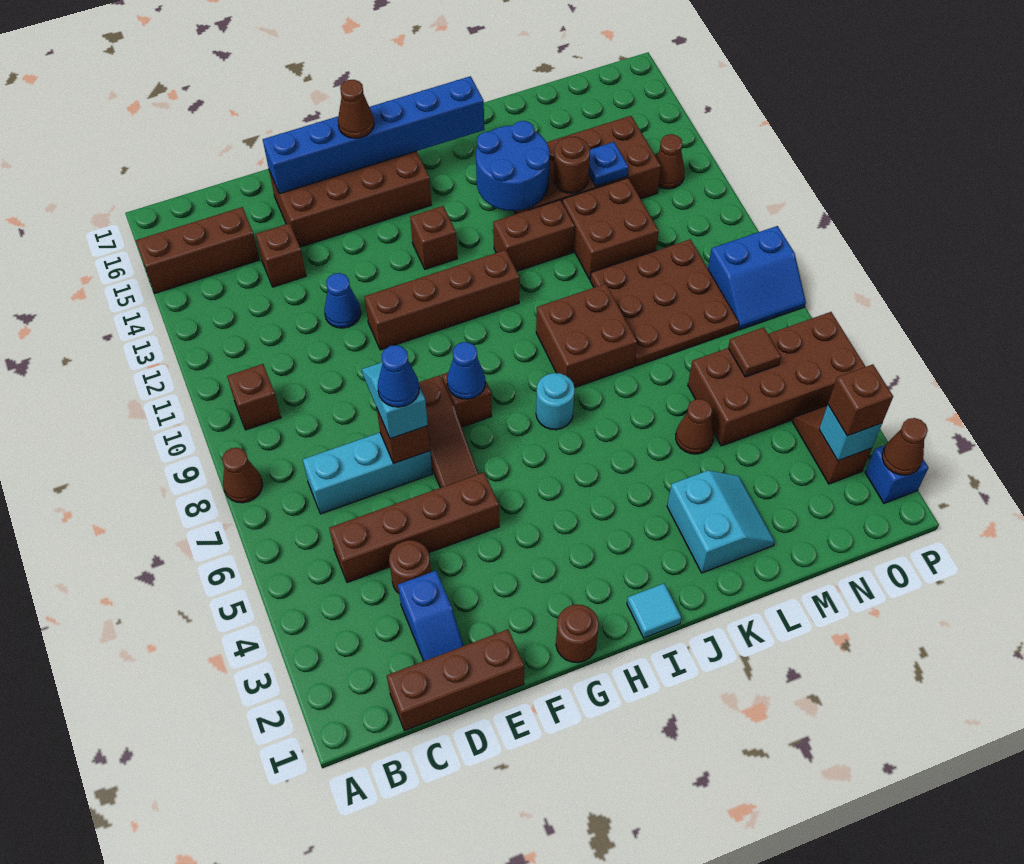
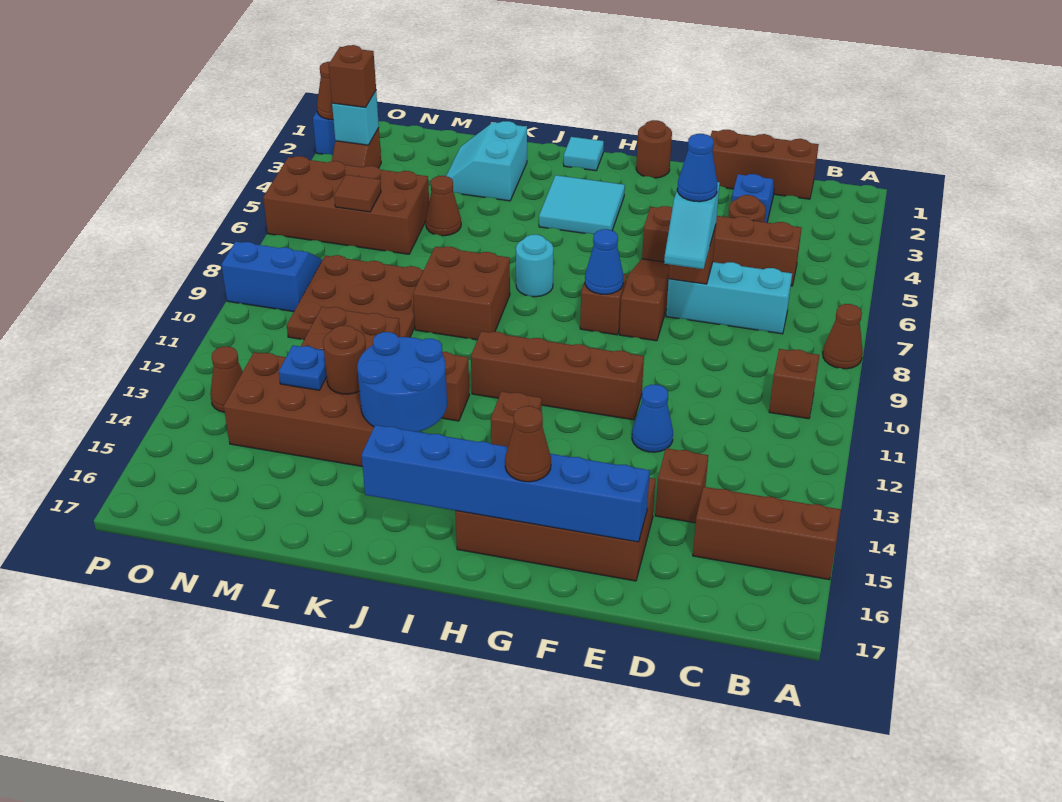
none -> cyan 2x2 tile [539,175,625,234]

